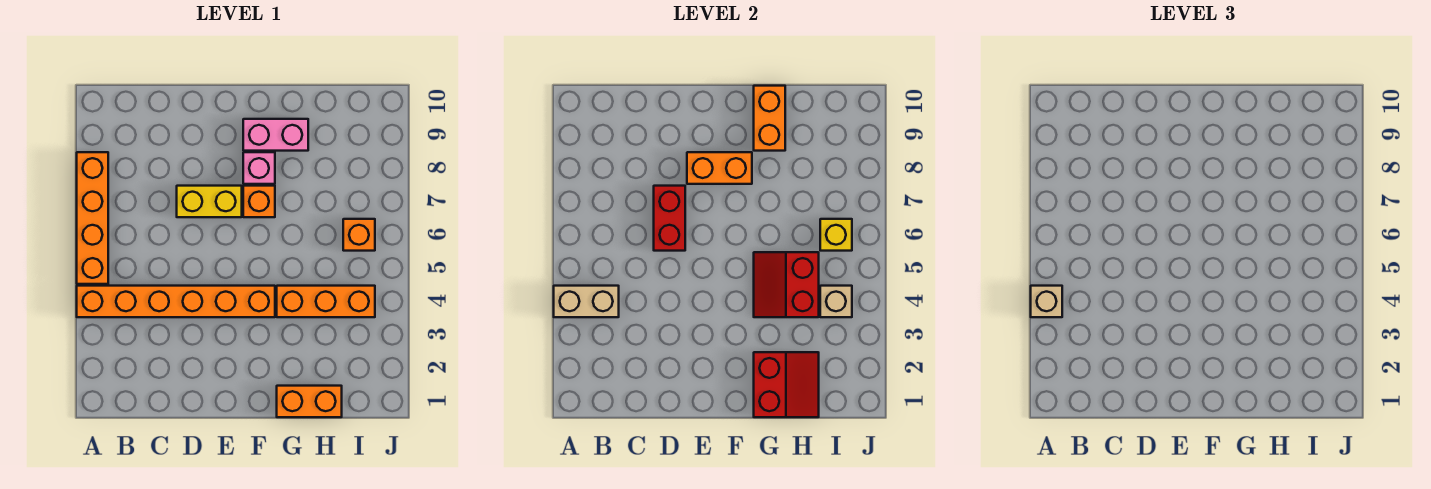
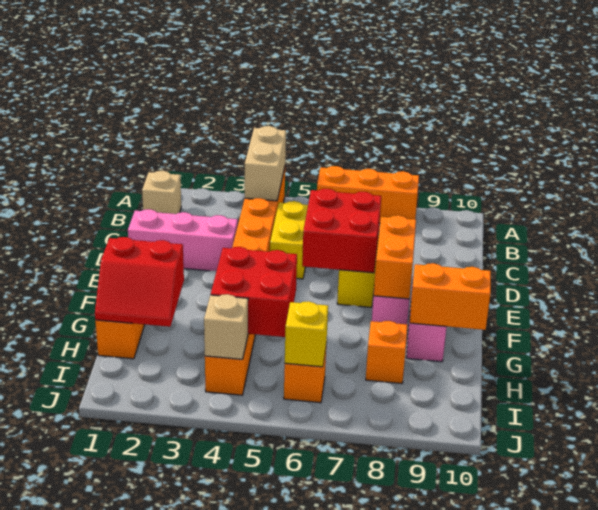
tan 1x1 brick [1031,286,1062,317] -> tan 1x1 brick moved to [142,171,181,214]
orange 1x4 brick [77,152,108,284] -> orange 1x3 brick [317,166,419,220]
none -> yellow 1x2 brick [270,201,308,279]
none -> pink 1x3 brick [128,209,238,271]
red 1x2 brick [654,186,685,251] -> red 2x2 brick [302,189,381,273]
orange 1x1 brick [243,186,275,217] -> orange 1x1 brick moved to [366,321,408,383]
red 2x2 slope [754,252,819,317] -> red 2x2 brick [211,247,297,337]

